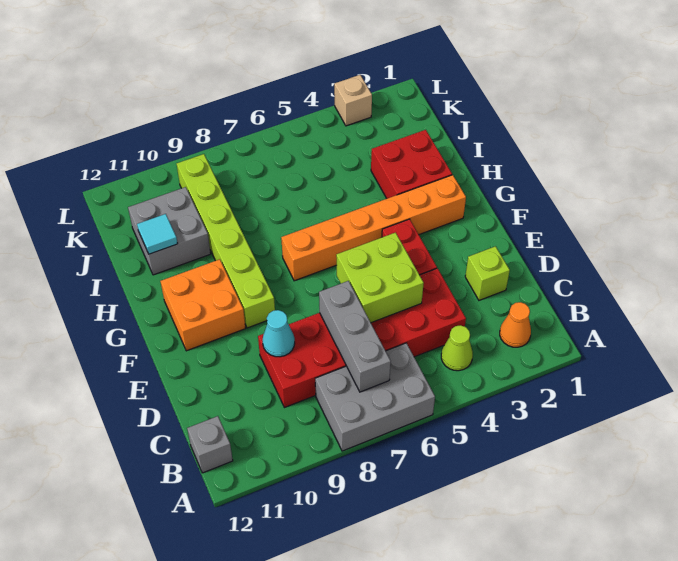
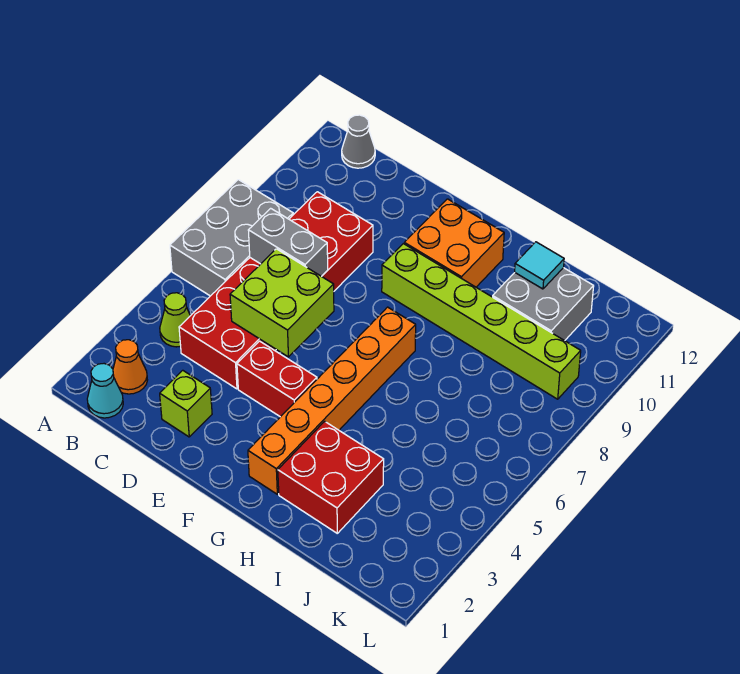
grey 1x3 brick [319,281,391,392] -> grey 1x2 brick [248,208,328,276]
grey 1x1 brick [187,416,233,473] -> grey 1x1 cone [342,115,375,168]
cyan 1x1 cone [263,310,295,357] -> cyan 1x1 cone moved to [87,364,123,418]
tan 1x1 brick [334,75,372,126] -> none

